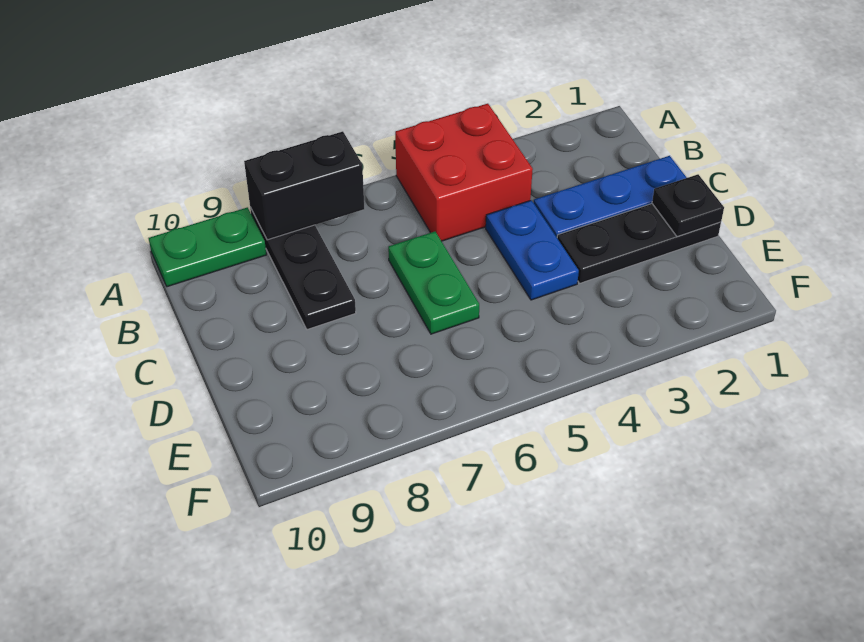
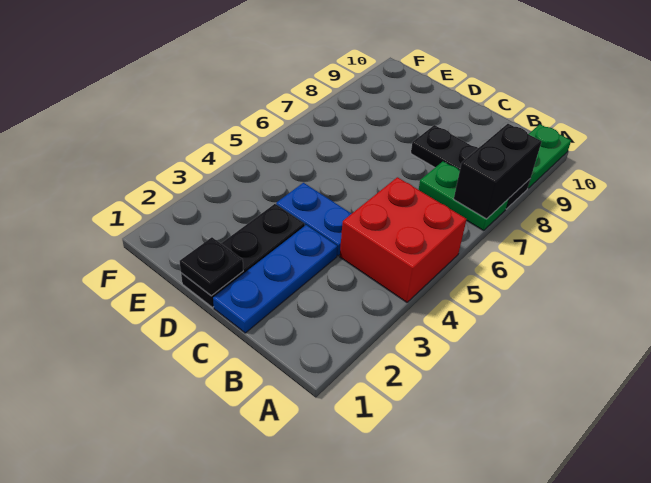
green 1x2 plate [388,232,479,334] -> green 1x2 plate moved to [419,161,508,231]

